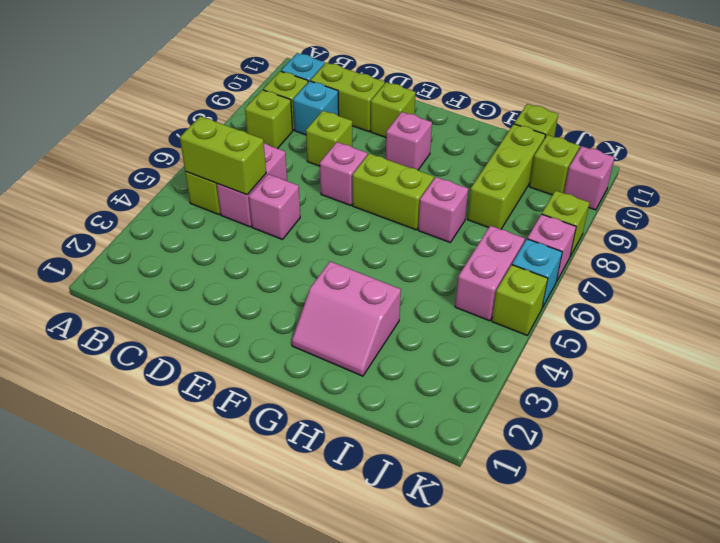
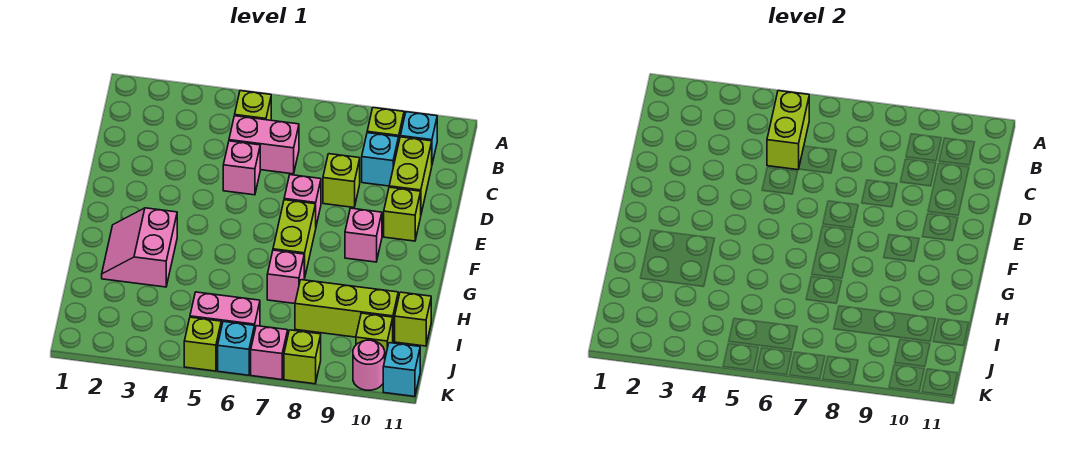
lime 1x1 brick [245,90,293,149] -> none
pink 1x1 brick [564,146,615,210] -> pink 1x1 round brick [353,340,385,390]
none -> cyan 1x1 brick [383,343,420,397]

